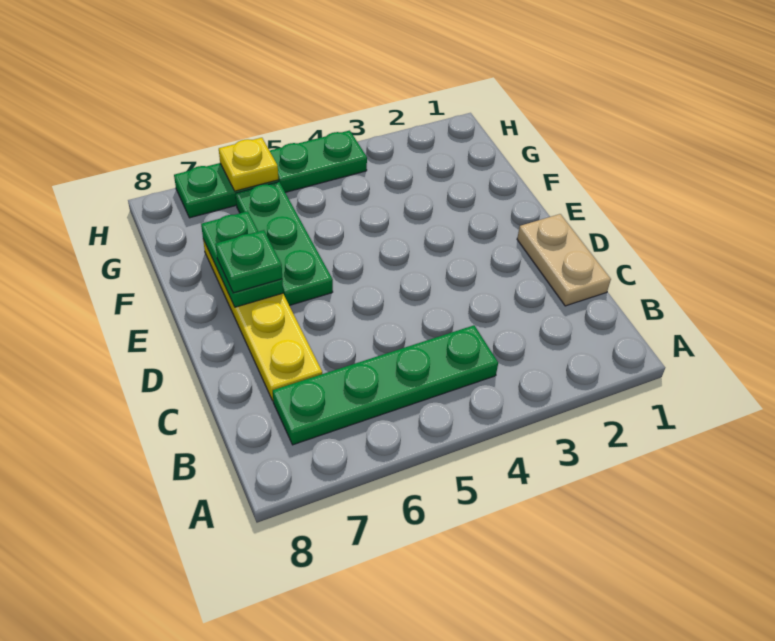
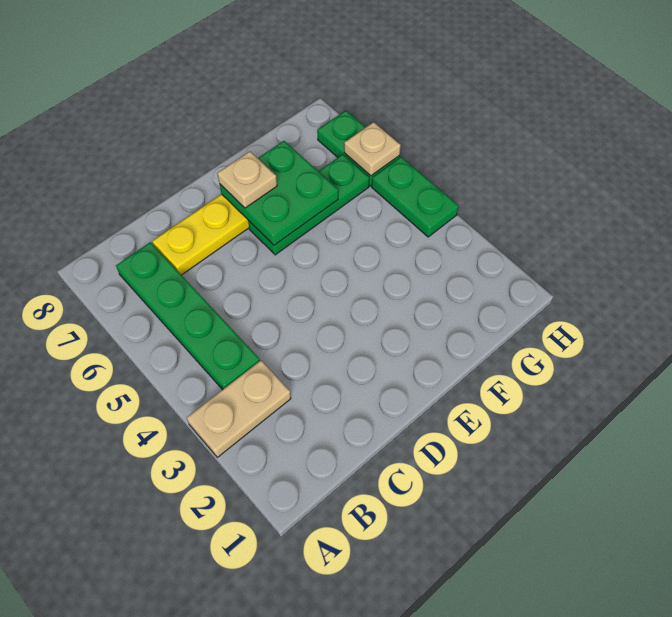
tan 1x2 plate [517,214,611,306] -> tan 1x2 plate moved to [187,361,291,457]
green 1x2 plate [201,211,283,307] -> green 2x2 plate [220,141,338,245]
green 1x1 plate [215,230,282,293] -> tan 1x1 plate [217,152,277,208]
yellow 1x1 plate [219,138,278,191] -> tan 1x1 plate [344,122,401,176]

